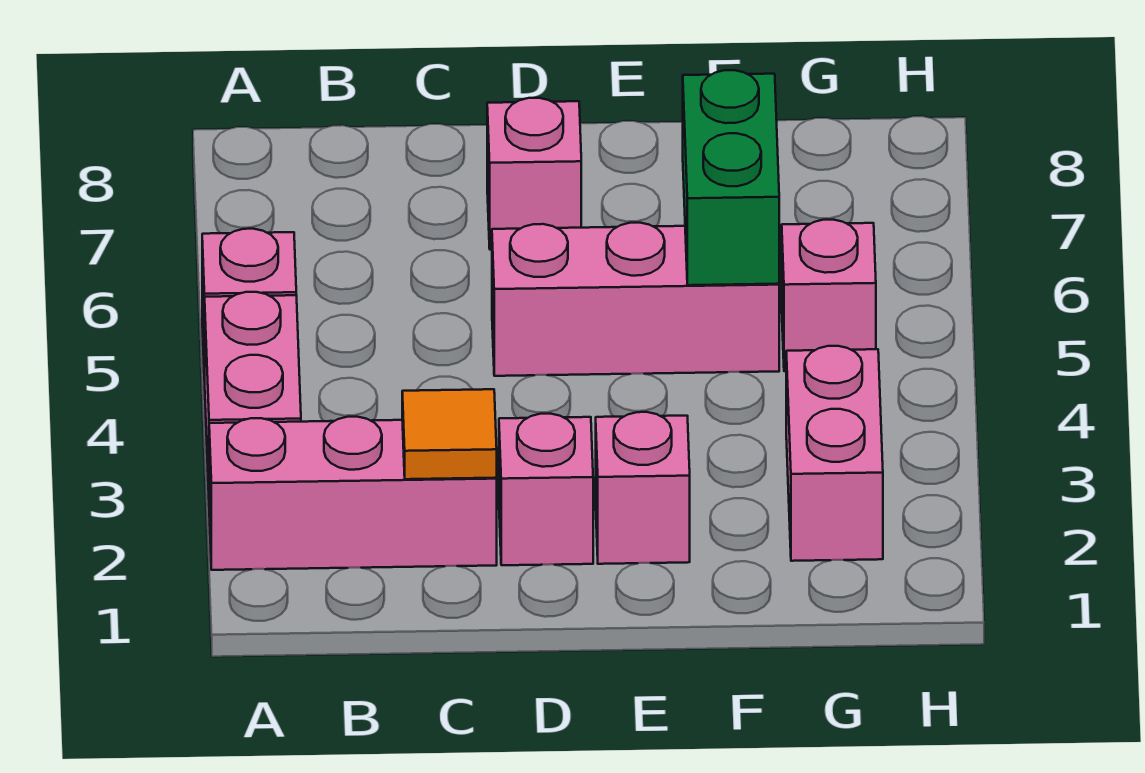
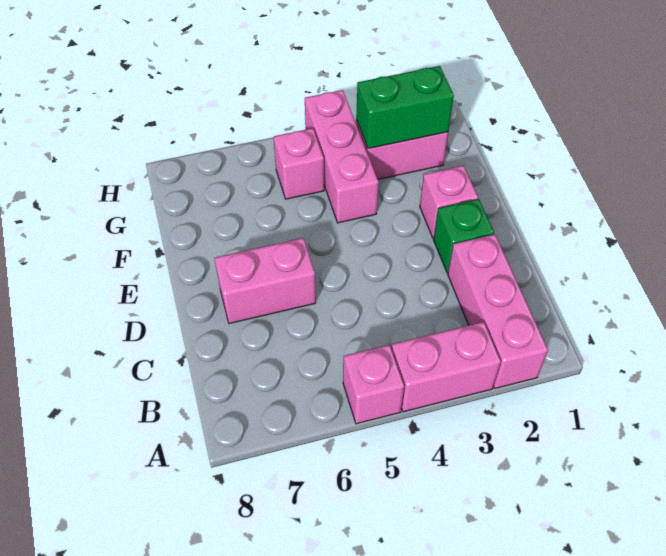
orange 1x1 tile [402,389,497,479] -> none
pink 1x1 brick [499,414,593,565] -> green 1x1 brick [433,199,494,273]
pink 1x3 brick [492,223,779,376] -> pink 1x3 brick moved to [305,90,379,223]
pink 1x1 brick [487,98,581,250] -> pink 1x2 brick [214,238,316,323]
green 1x2 brick [683,70,779,285] -> green 1x2 brick moved to [356,66,454,148]

